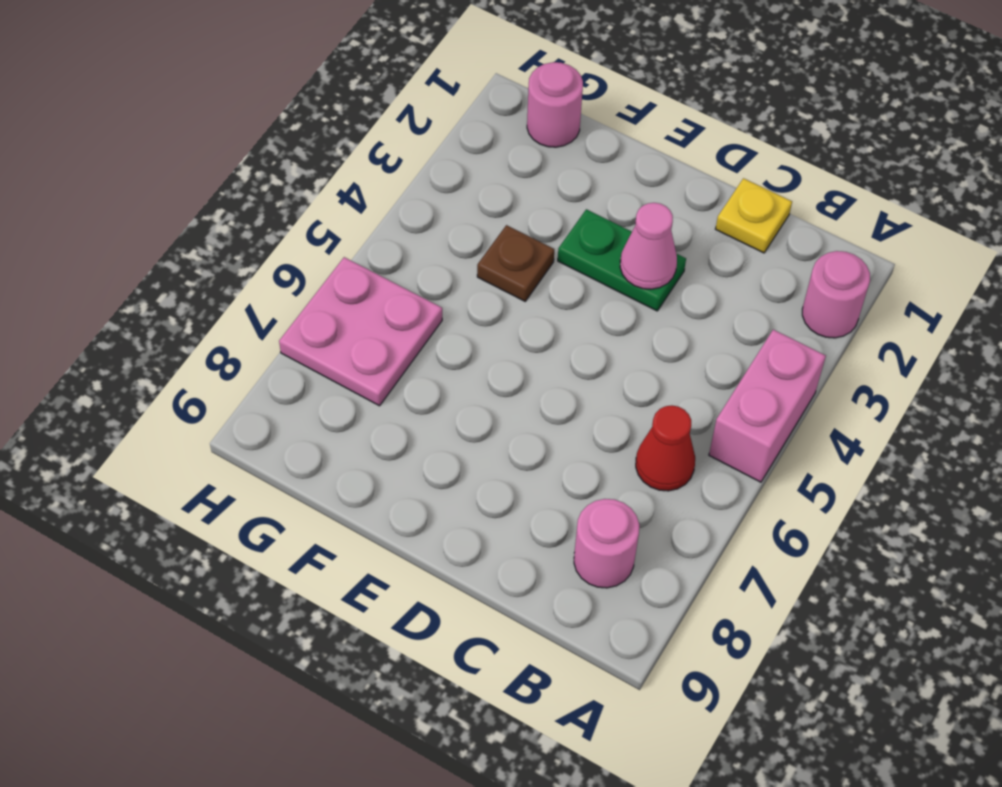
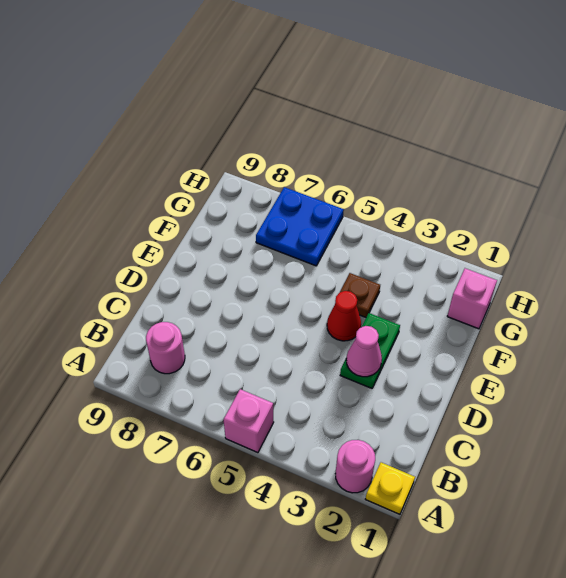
pink 1x2 brick [709,330,826,482] -> pink 1x1 brick [224,389,274,453]
red 1x1 cone [636,405,695,491] -> red 1x1 cone moved to [327,291,361,341]
yellow 1x1 plate [716,178,792,253] -> yellow 1x1 plate moved to [366,462,415,514]
pink 1x1 round brick [527,62,583,147] -> pink 1x1 brick [447,268,497,329]
pink 2x2 plate [279,257,442,406] -> blue 2x2 plate [256,187,344,266]

